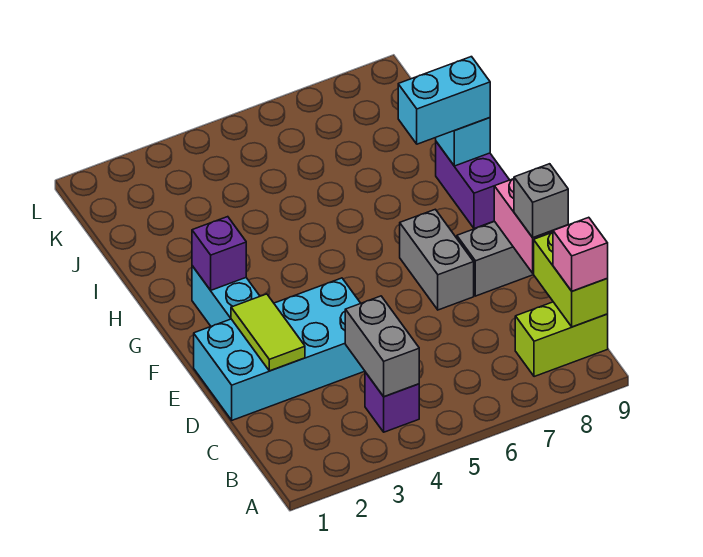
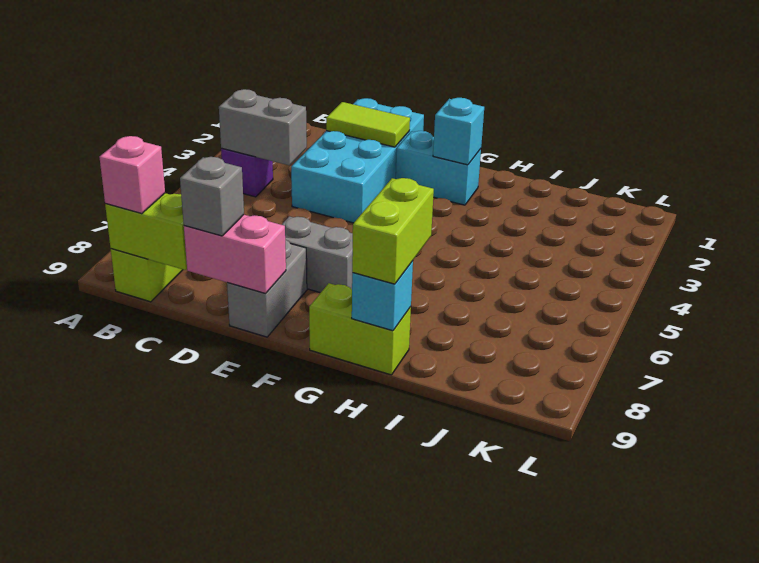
purple 1x1 brick [192,217,246,290] -> cyan 1x1 brick [433,98,484,165]
purple 1x2 brick [436,142,509,228] -> lime 1x2 brick [309,283,411,375]
cyan 1x2 brick [398,57,490,144] -> lime 1x2 brick [352,178,434,284]

